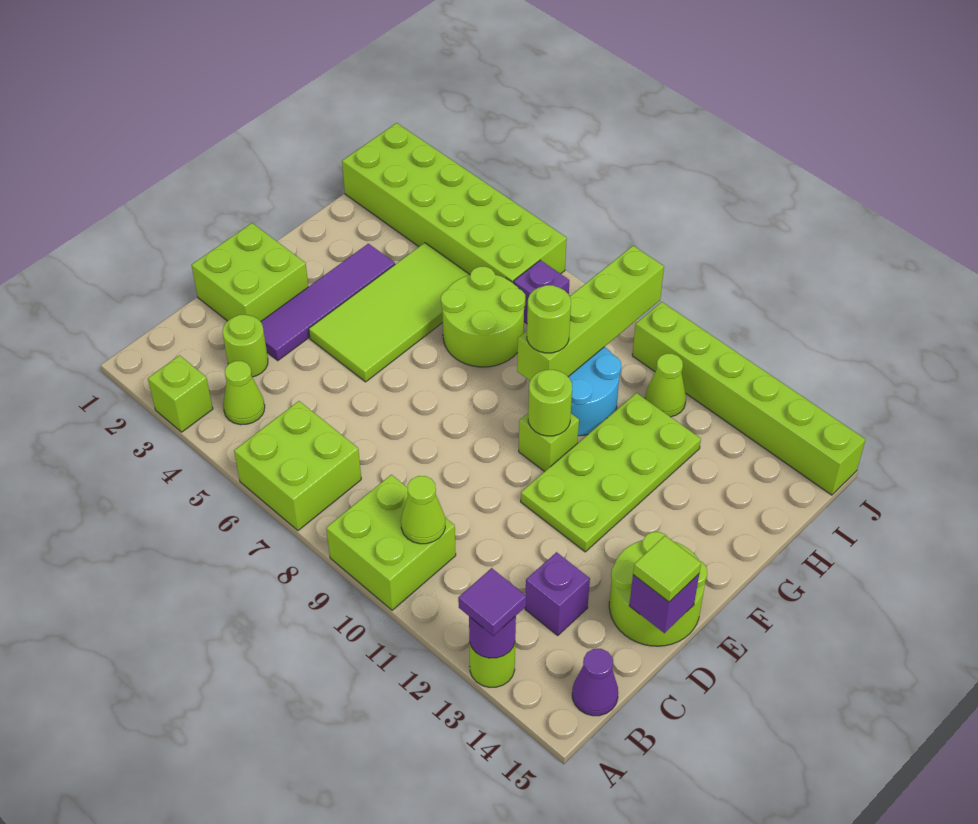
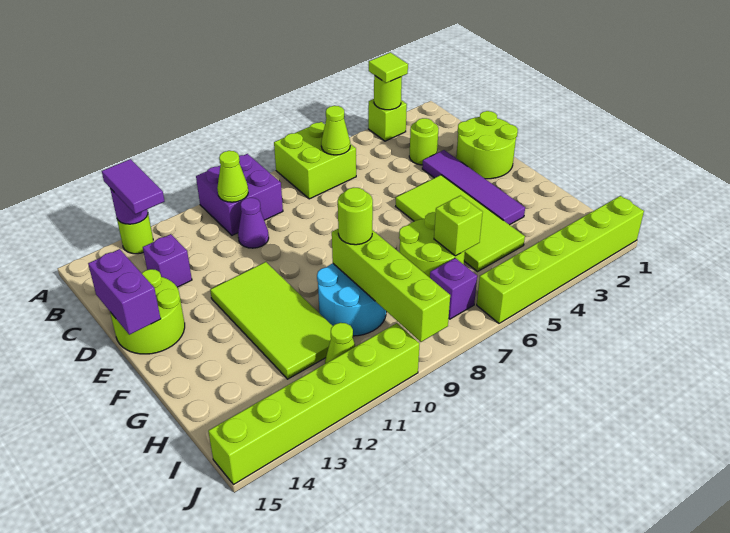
lime 2x2 brick [326,475,456,610] -> purple 2x2 brick [196,154,283,235]
purple 1x1 tile [458,568,526,636] -> purple 1x2 tile [102,159,165,214]
lime 1x1 cone [223,361,265,425] -> lime 1x1 cone moved to [321,106,350,155]
purple 1x1 cone [572,649,618,716] -> purple 1x1 cone moved to [238,198,269,248]
lime 2x2 brick [192,223,308,322] -> lime 2x2 round brick [456,111,518,179]
purple 1x1 brick [629,574,699,633] -> purple 1x2 brick [88,249,161,335]
lime 1x1 tile [633,536,701,602] -> lime 1x1 tile moved to [369,52,408,83]
lime 2x4 plate [521,393,701,552] -> lime 2x4 tile [210,262,333,379]
lime 1x1 brick [519,413,579,472] -> lime 1x1 brick moved to [434,196,483,256]
lime 1x1 round brick [528,370,572,436] -> lime 1x1 round brick moved to [374,75,402,110]
lime 2x6 brick [342,123,567,283] -> lime 1x6 brick [477,196,644,323]

